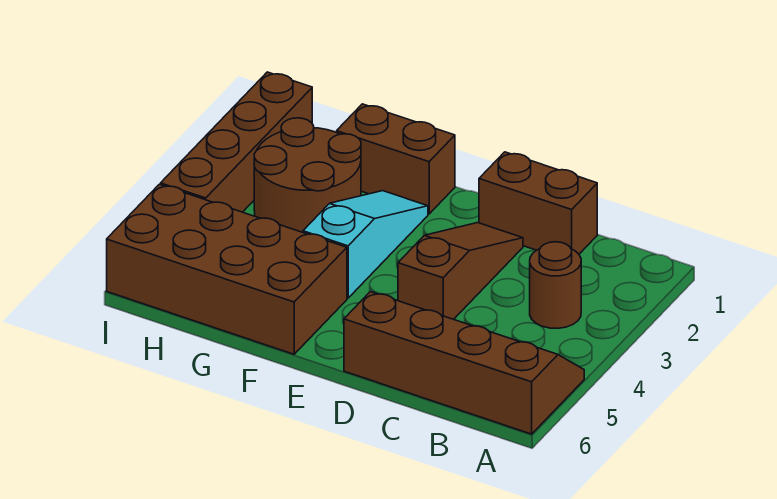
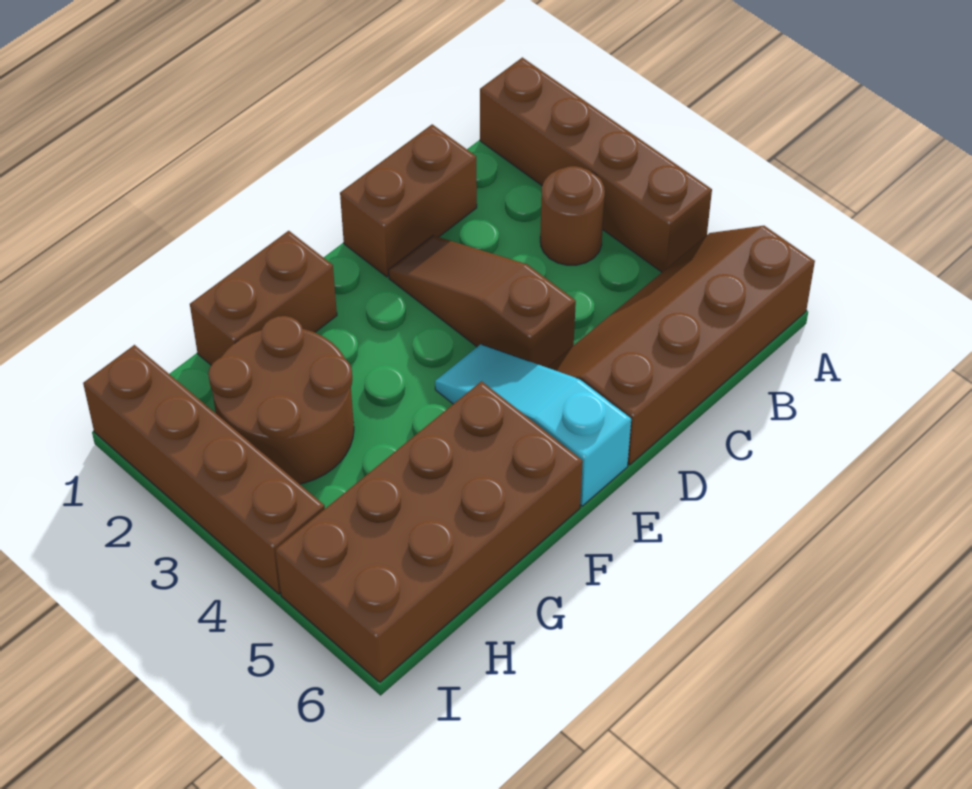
none -> brown 1x4 brick [480,57,712,272]
cyan 1x3 slope [303,191,428,298] -> cyan 1x3 slope moved to [435,344,631,506]

